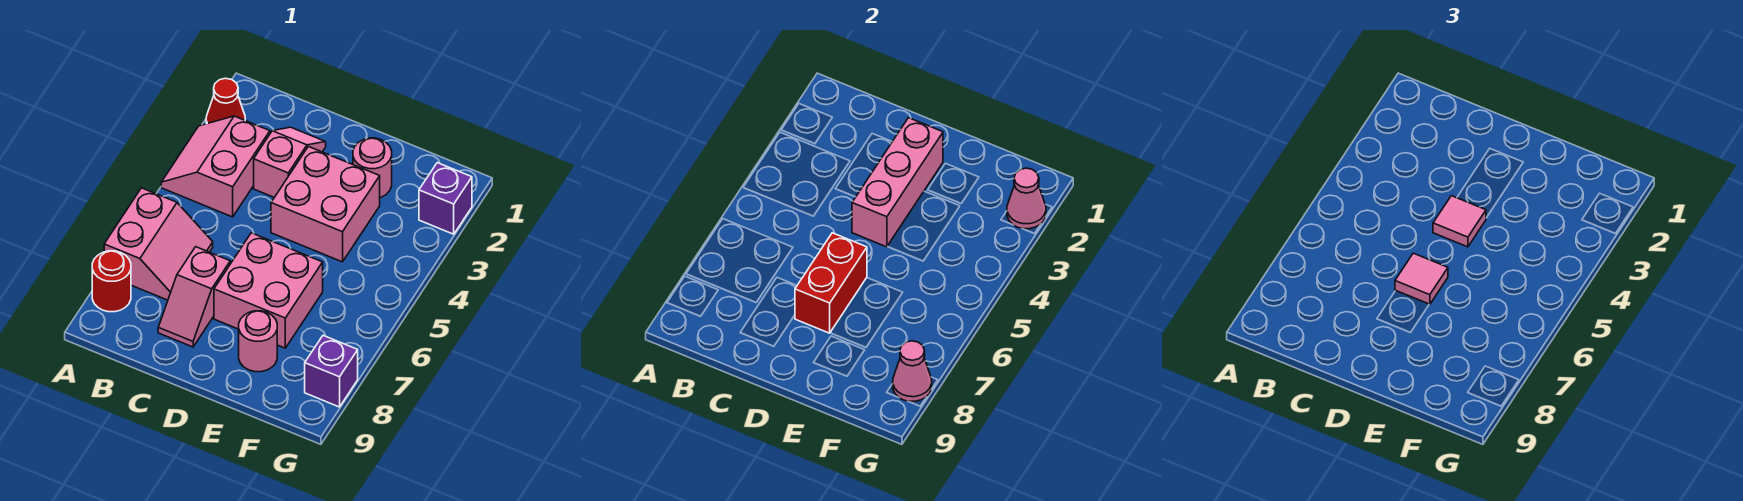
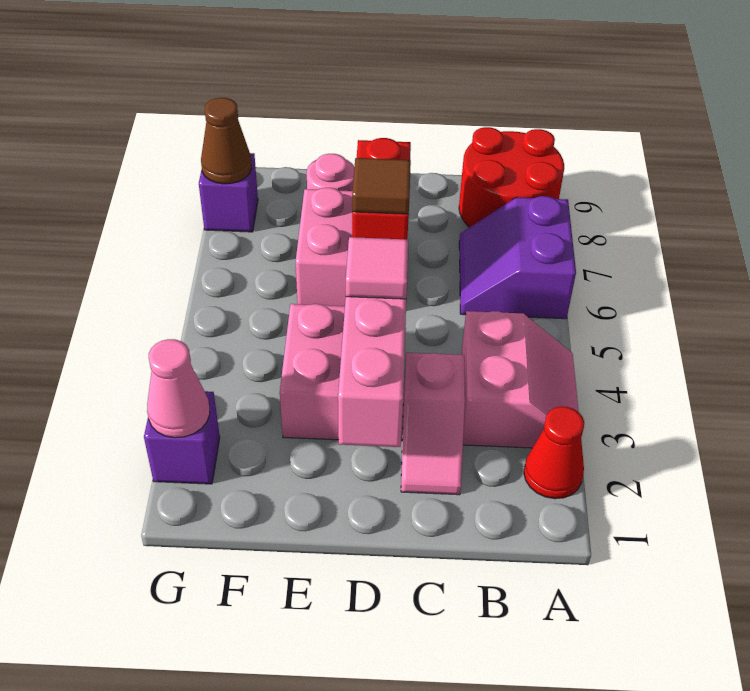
pink 2x2 slope [104,188,213,300] -> purple 2x2 slope [459,196,576,319]
red 1x1 round brick [92,251,131,312] -> red 2x2 round brick [459,127,564,227]
pink 1x2 slope [158,247,230,347] -> none
pink 1x1 tile [1395,253,1448,305] -> brown 1x1 tile [352,158,411,214]
pink 1x1 round brick [353,138,392,198] -> none
pink 1x1 cone [893,341,932,401] -> brown 1x1 cone [201,98,252,184]

